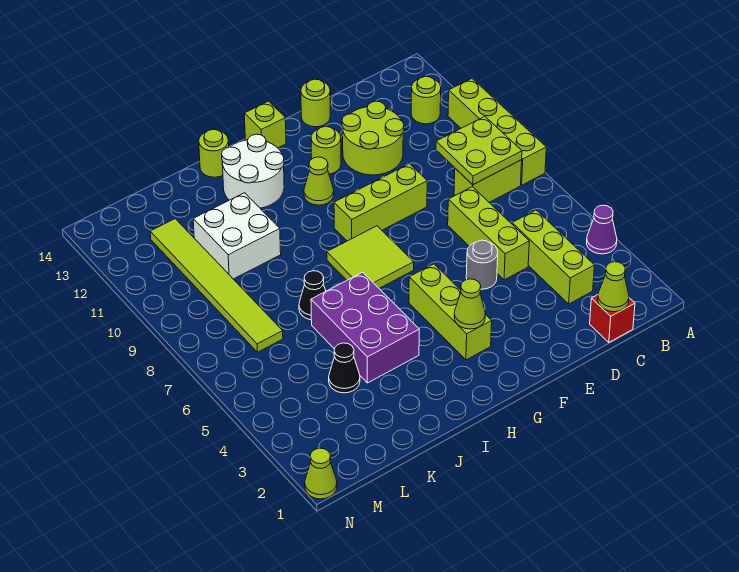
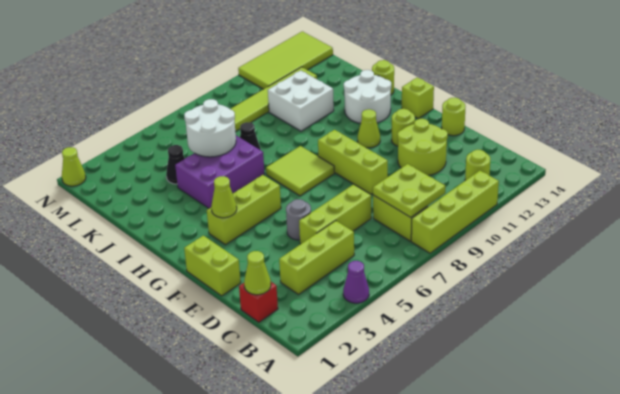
none -> lime 1x2 brick [184,236,241,296]
none -> white 2x2 round brick [184,99,236,157]
none -> lime 2x4 tile [238,31,333,89]

